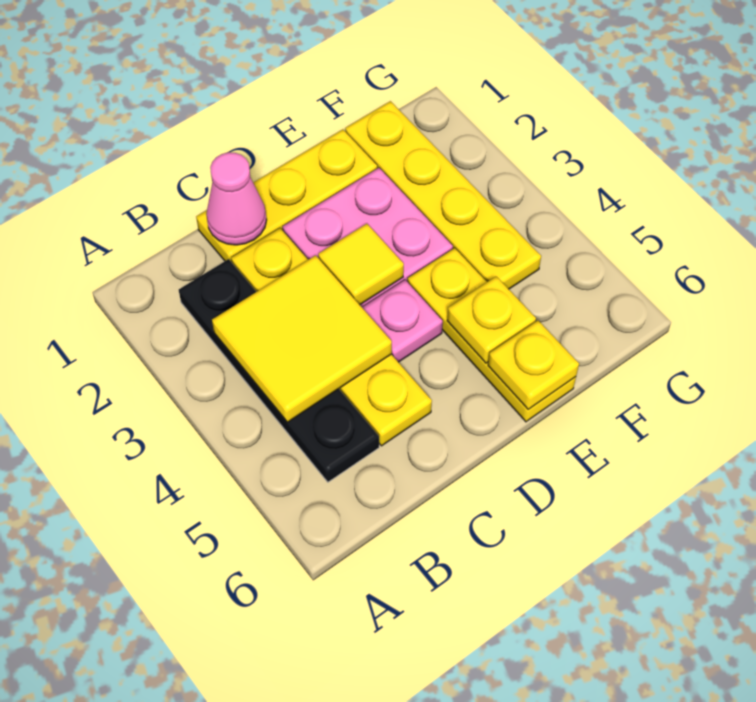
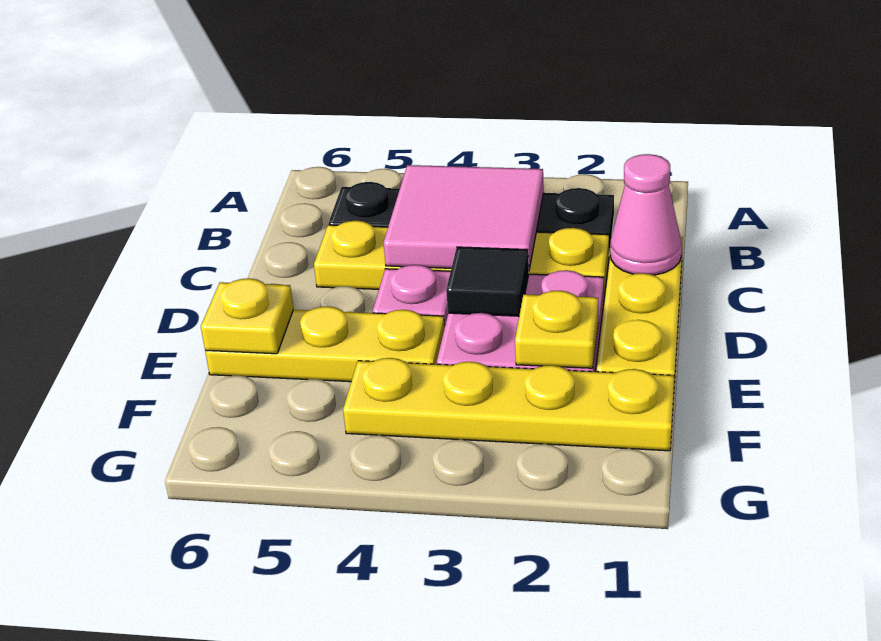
yellow 2x2 tile [212,255,392,422] -> pink 2x2 tile [383,165,544,270]
yellow 1x1 tile [318,224,404,305] -> black 1x1 tile [446,247,529,316]
yellow 1x1 plate [447,276,536,363] -> yellow 1x1 plate moved to [515,291,598,368]

